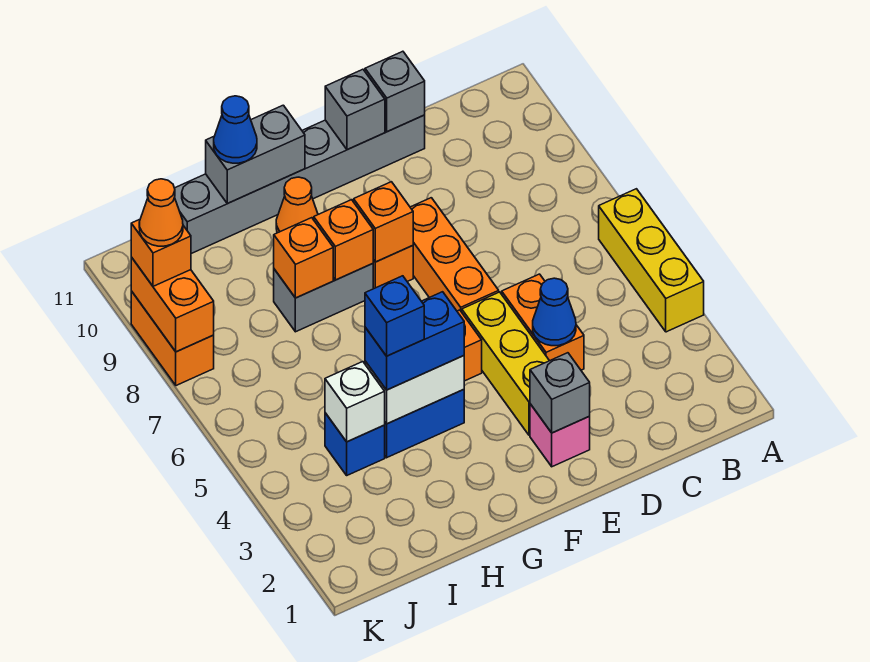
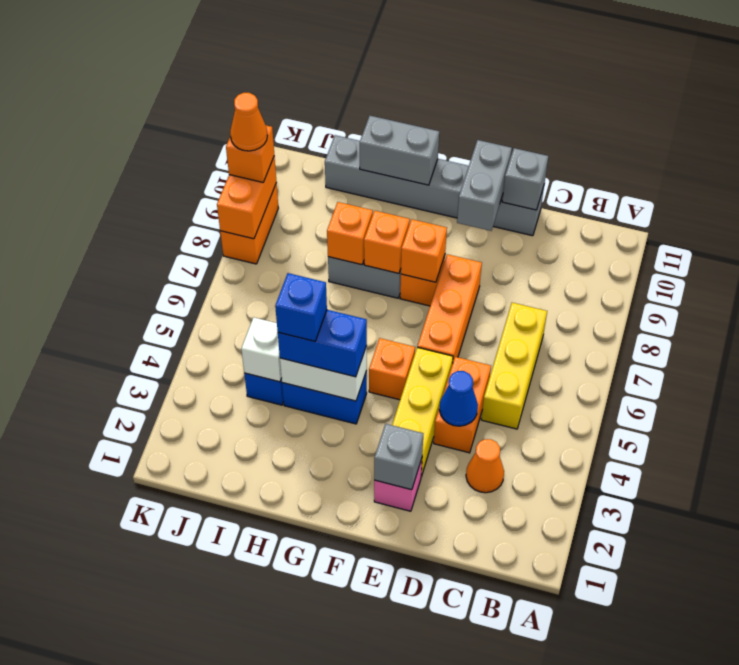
yellow 1x3 brick [599,189,704,332] -> yellow 1x3 brick moved to [481,303,547,429]
grey 1x1 brick [325,69,385,150] -> grey 1x2 brick [457,140,512,231]
orange 1x1 cone [276,177,318,233] -> orange 1x1 cone moved to [466,439,504,493]
blue 1x1 cone [214,96,257,163] -> none

